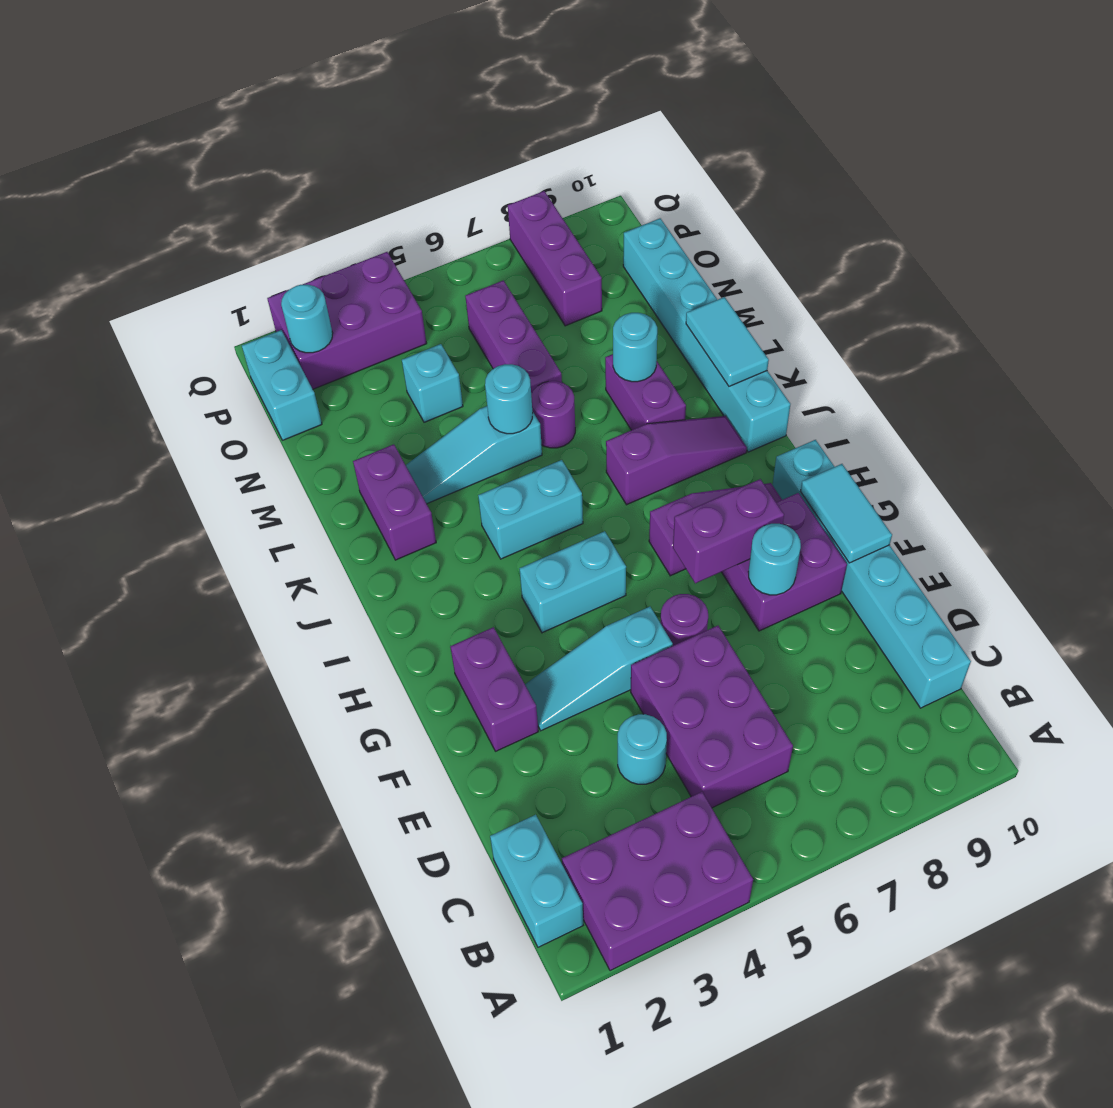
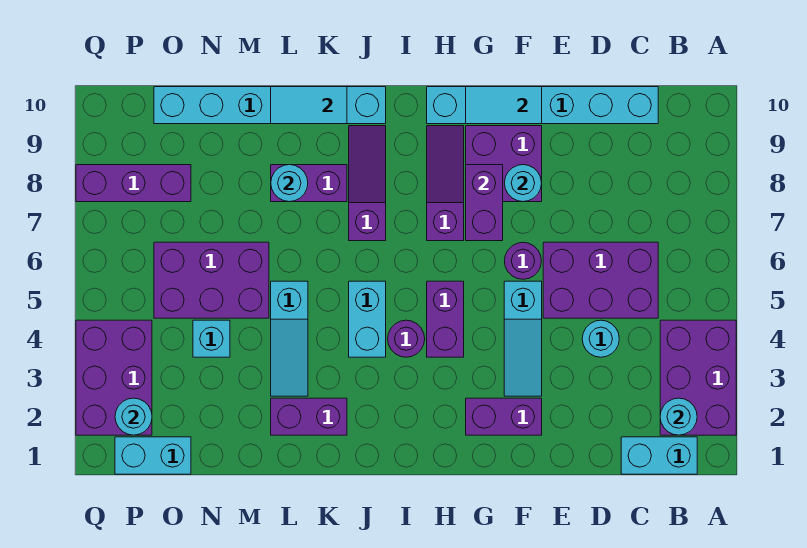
cyan 1x2 brick [519,531,626,633] -> purple 1x2 brick [427,281,464,357]
cyan 1x1 round brick [485,364,533,434] -> cyan 1x1 round brick moved to [660,398,697,435]
purple 1x1 round brick [531,381,575,448] -> purple 1x1 round brick moved to [388,320,425,357]
purple 1x3 brick [465,280,562,394] -> purple 2x3 brick [154,242,269,318]

